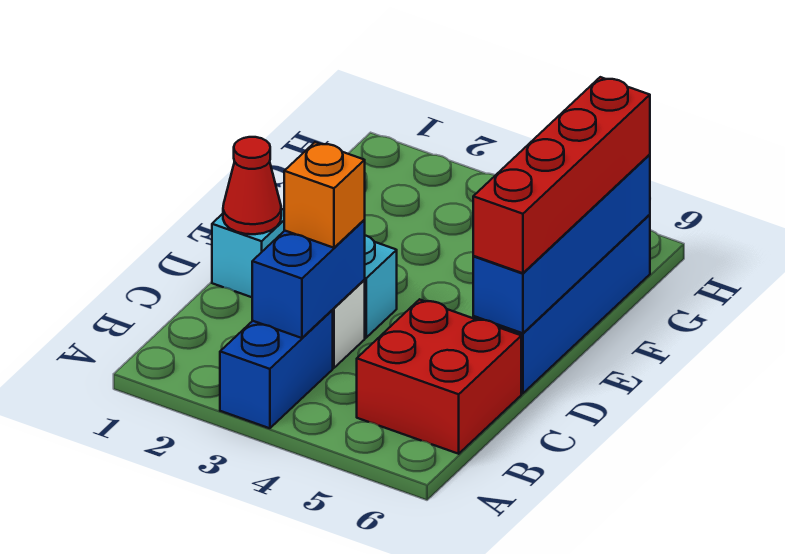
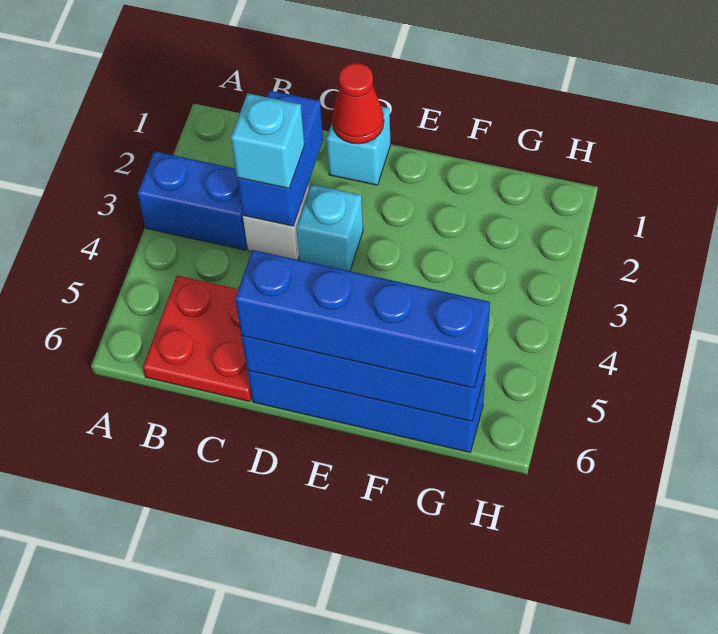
blue 1x2 brick [252,220,365,338] -> blue 1x2 brick turned to [237,90,323,226]
red 2x2 brick [357,299,521,454] -> red 2x2 plate [143,276,252,402]
orange 1x1 brick [284,142,365,248] -> cyan 1x1 brick [231,93,305,188]
red 1x4 brick [473,77,650,273] -> blue 1x4 brick [235,250,490,388]

